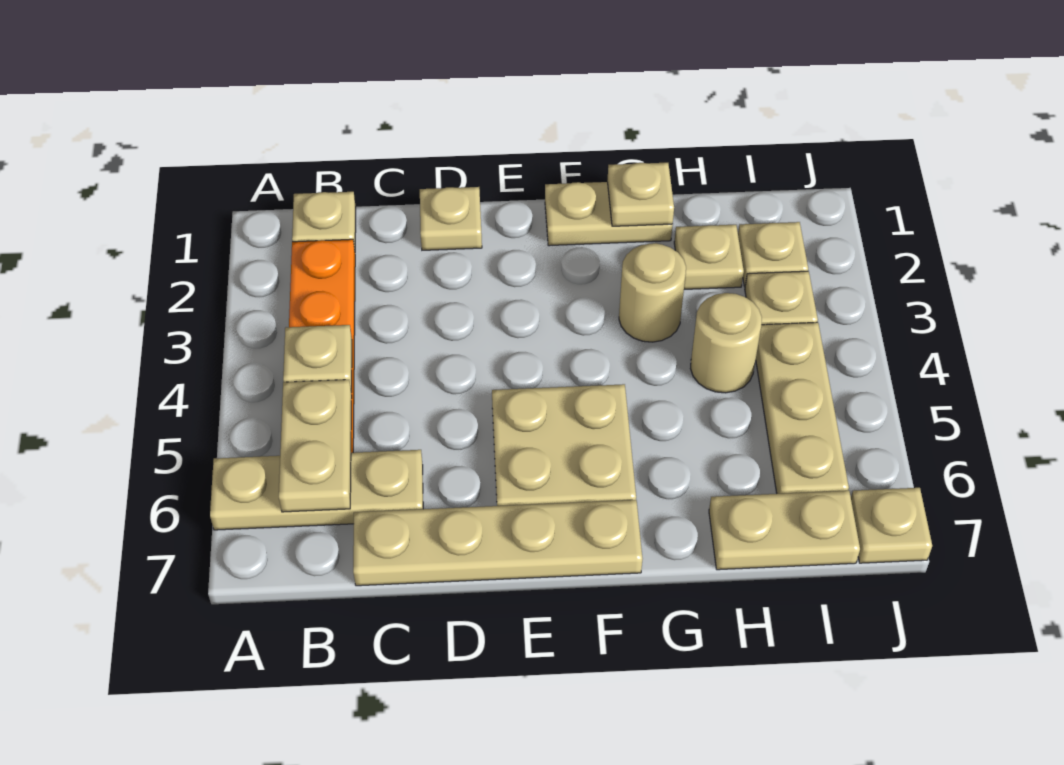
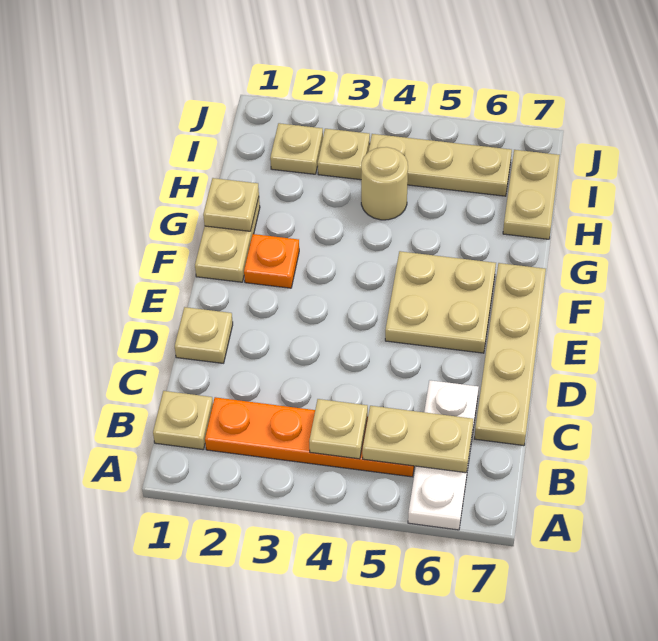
tan 1x3 plate [210,450,423,530] -> white 1x3 plate [408,380,479,530]
none -> orange 1x1 plate [244,234,299,288]
tan 1x1 round brick [619,243,686,342] -> none
tan 1x1 plate [674,225,744,289] -> none
tan 1x1 plate [851,488,932,563] -> none

